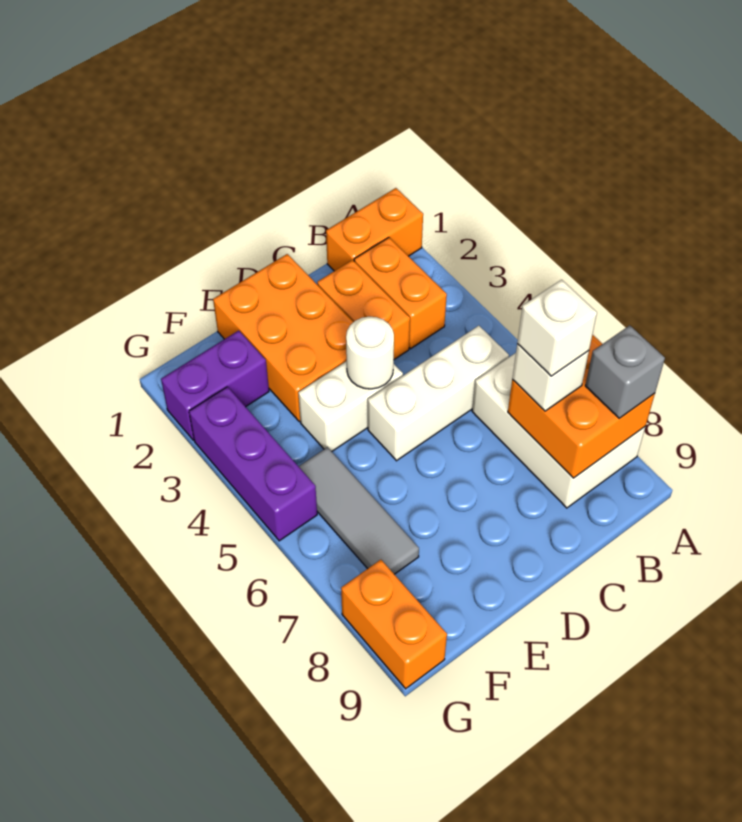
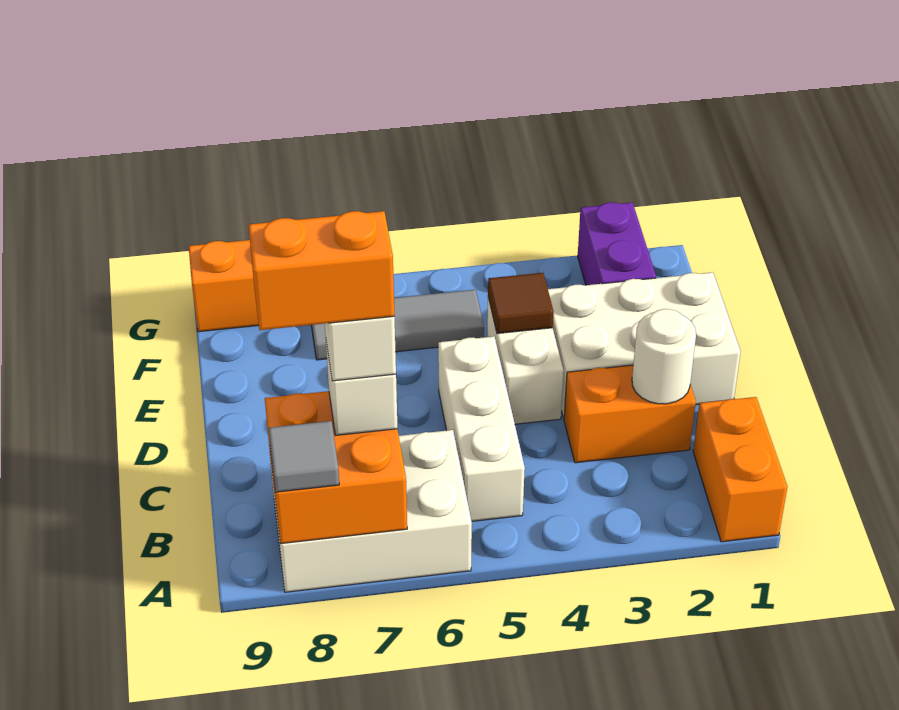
grey 1x1 brick [585,325,665,418] -> grey 1x1 tile [269,421,339,492]
orange 1x2 brick [354,238,447,349] -> orange 1x2 brick moved to [249,211,394,330]
orange 2x3 brick [213,254,353,422] -> white 2x3 brick [548,272,741,418]
white 1x1 round brick [346,317,394,389] -> white 1x1 round brick moved to [632,309,696,404]
none -> brown 1x1 tile [488,273,554,334]
purple 1x3 brick [189,387,317,541] -> none

